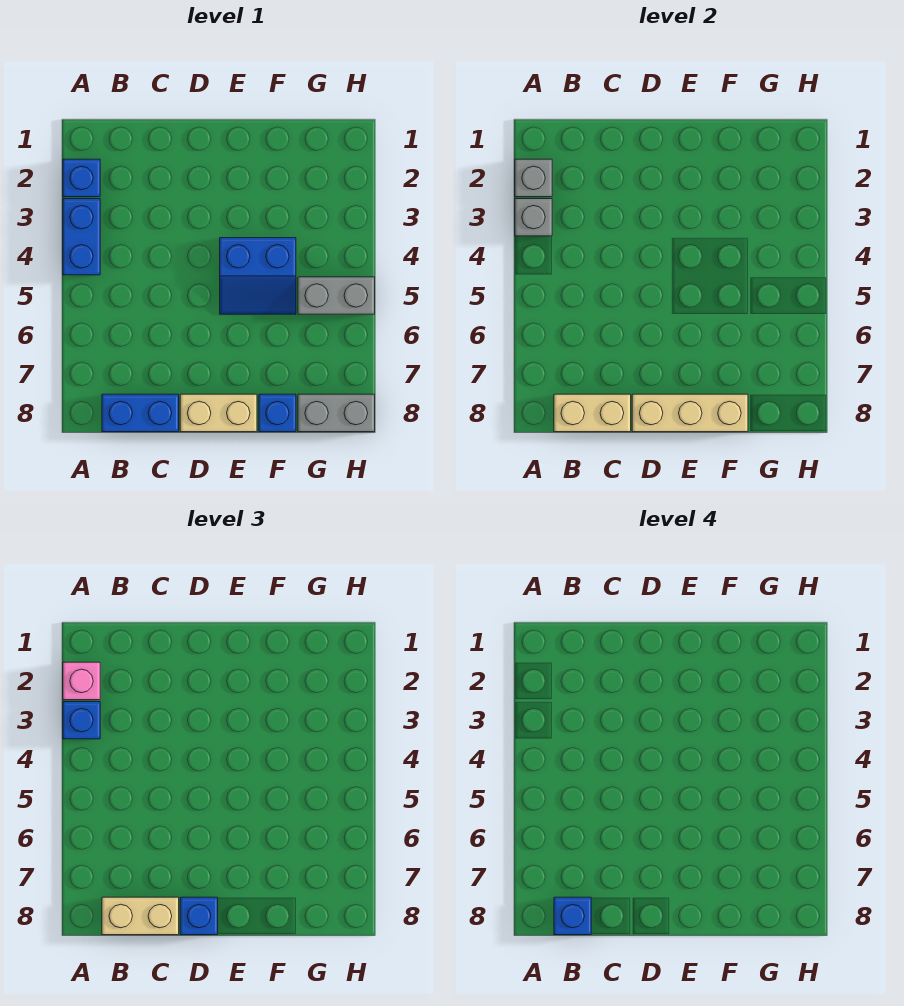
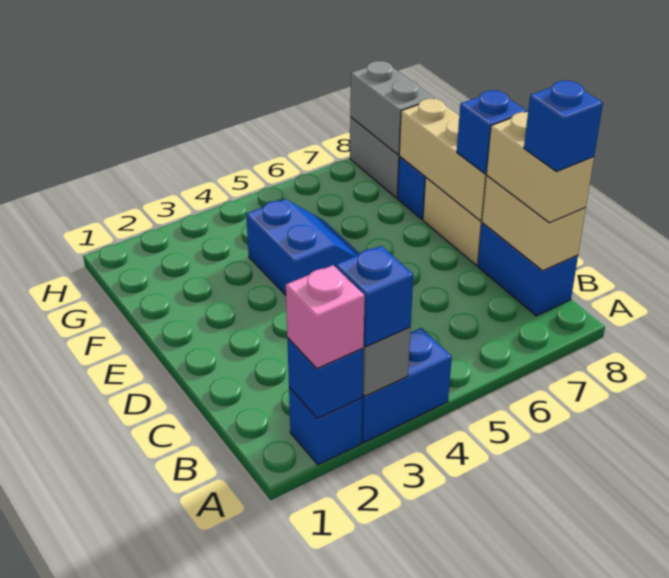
grey 1x1 brick [515,159,552,197] -> blue 1x1 brick [287,338,363,418]
grey 1x2 brick [298,277,375,314] -> grey 1x2 brick moved to [350,61,434,155]

